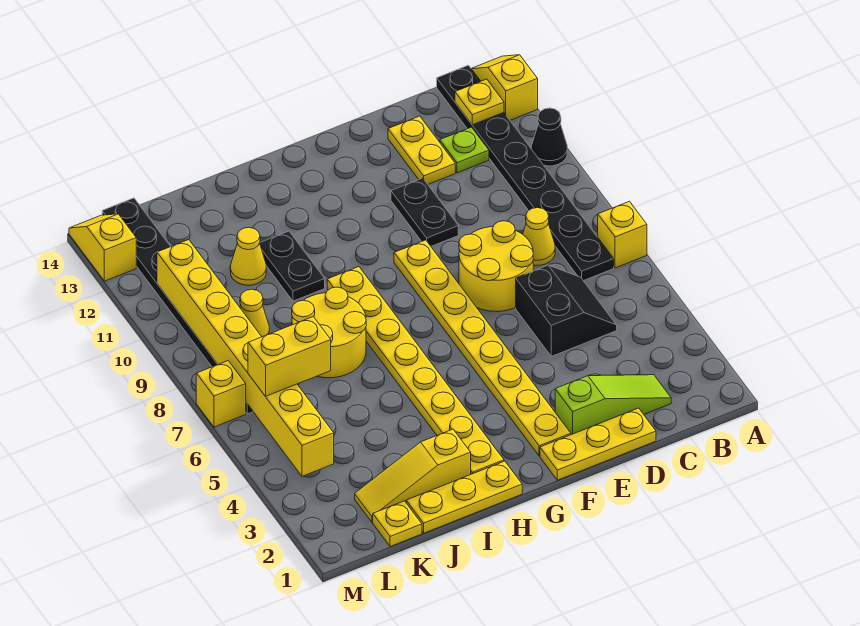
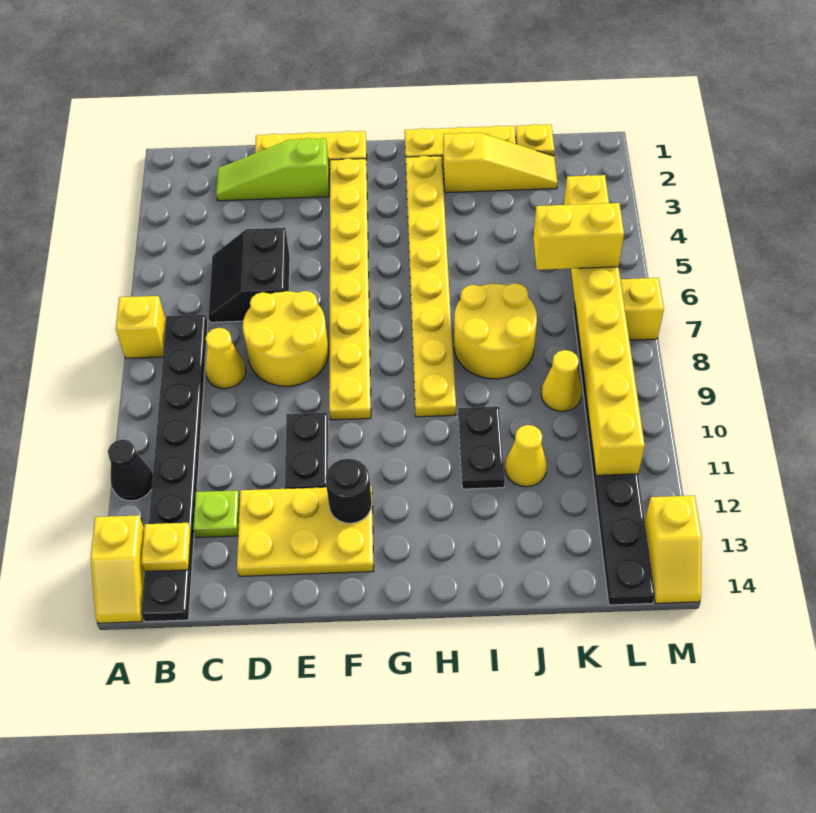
yellow 1x2 plate [388,116,455,184] -> yellow 2x3 plate [237,486,374,576]
none -> black 1x1 round brick [325,459,372,523]

